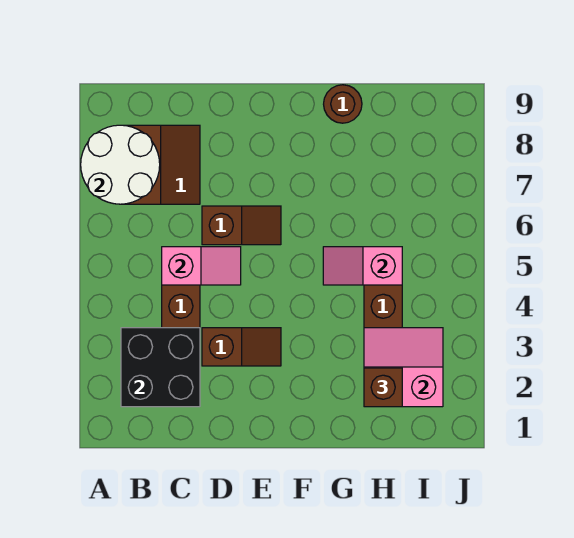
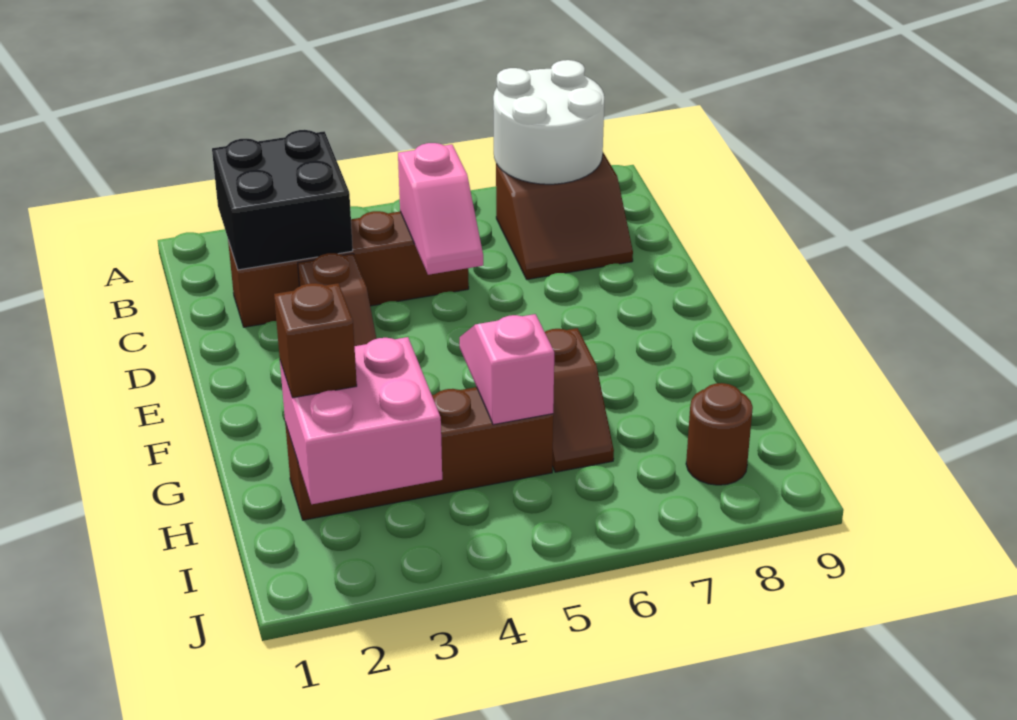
brown 1x2 slope [202,206,281,245] -> brown 1x2 slope moved to [545,328,614,472]
brown 1x1 round brick [324,85,362,123] -> brown 1x1 round brick moved to [686,383,753,485]
pink 2x2 slope [364,328,443,407] -> pink 2x2 brick [280,337,442,504]

